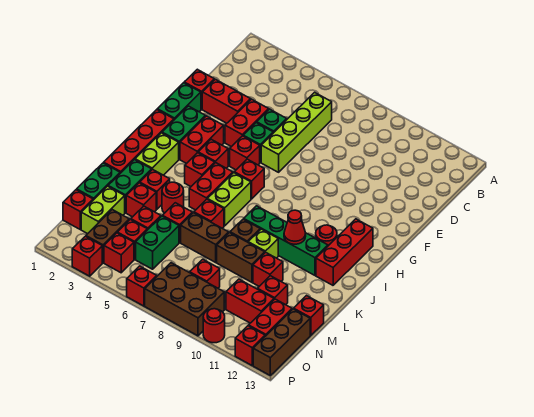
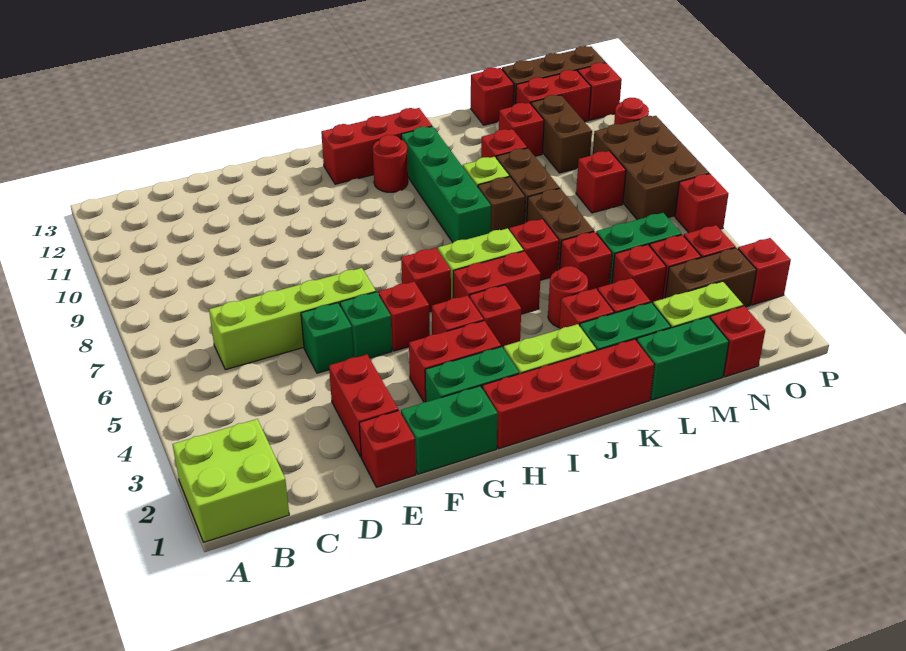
none -> lime 2x2 brick [172,419,289,542]
red 1x2 brick [225,99,269,147] -> none
red 1x1 cone [284,210,306,244] -> none
red 1x2 brick [226,279,274,323] -> brown 1x2 brick [531,95,592,173]

